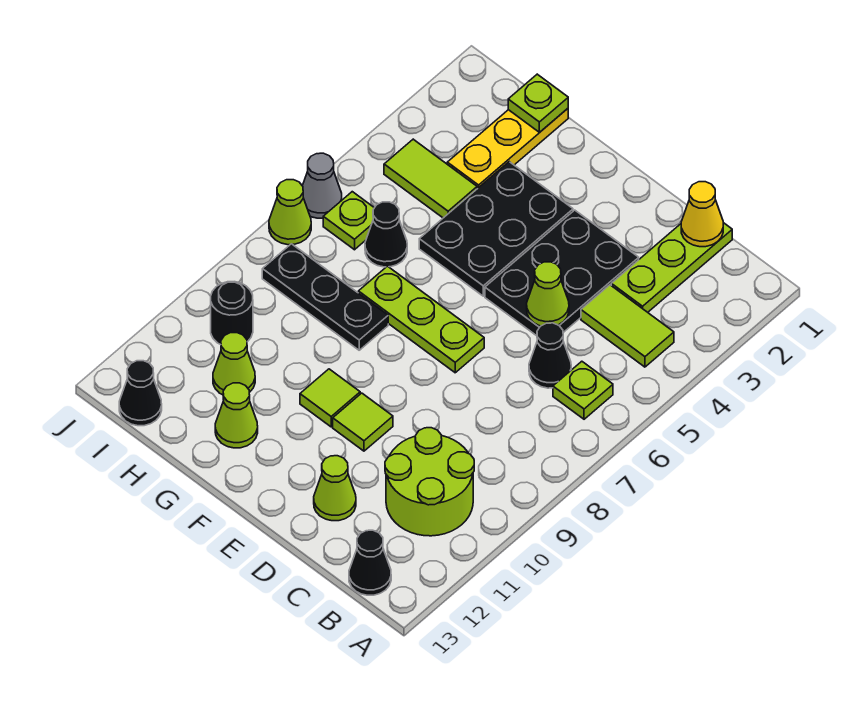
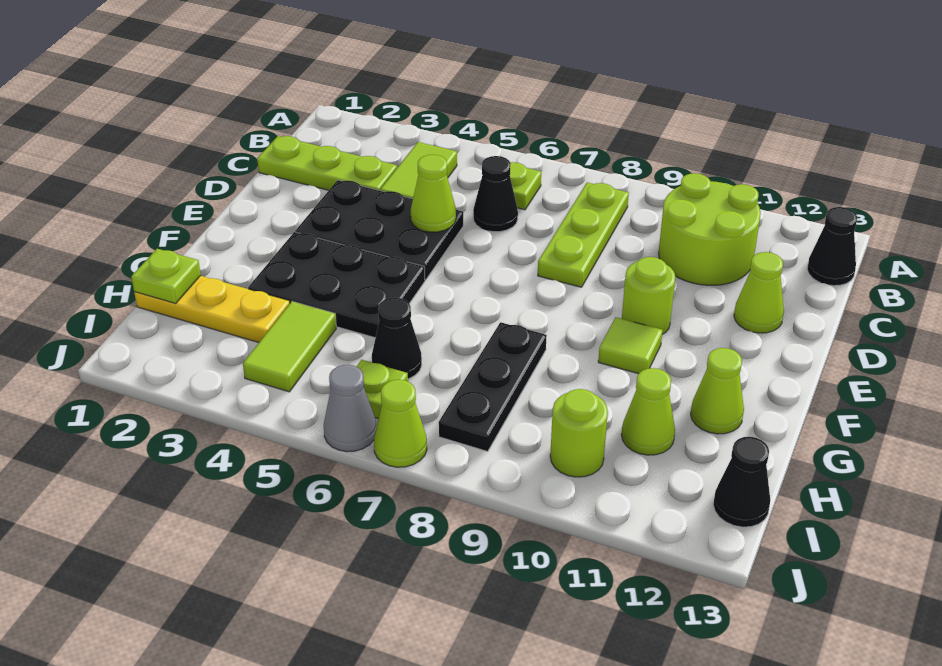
yellow 1x1 cone [681,182,723,247] -> none
lime 1x3 plate [358,266,484,373] -> lime 1x3 plate moved to [538,182,629,287]
lime 1x1 tile [333,393,393,451] -> lime 1x1 round brick [622,257,676,334]
black 1x1 round brick [211,282,253,345] -> lime 1x1 round brick [550,389,608,477]

